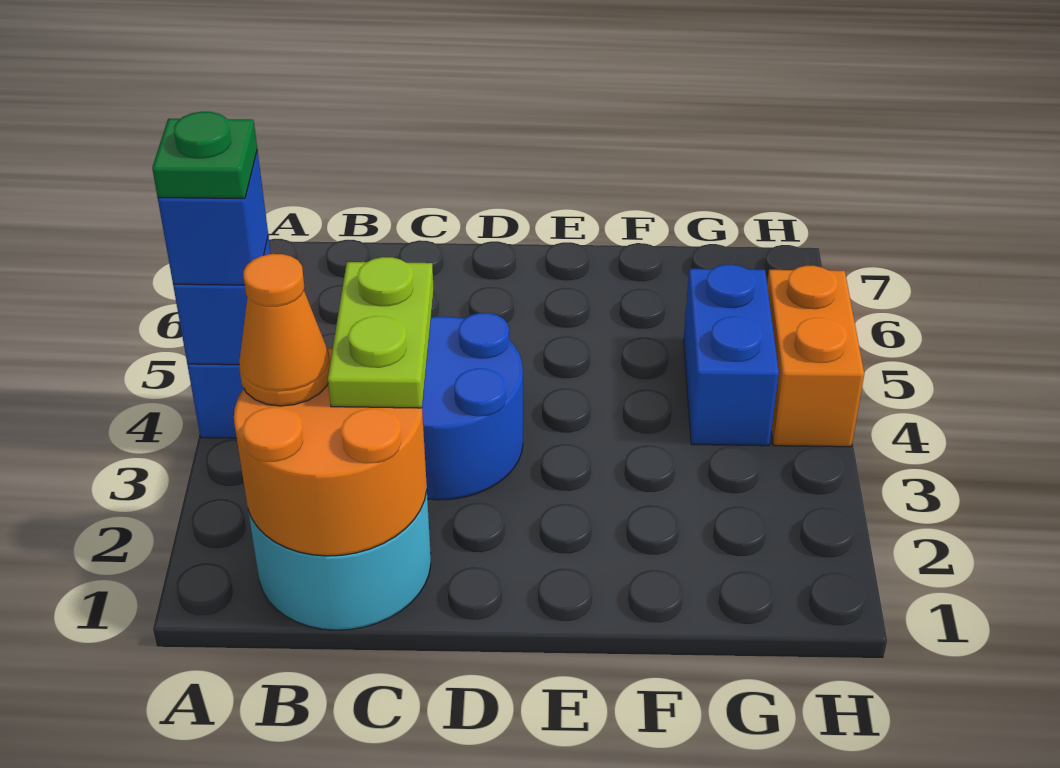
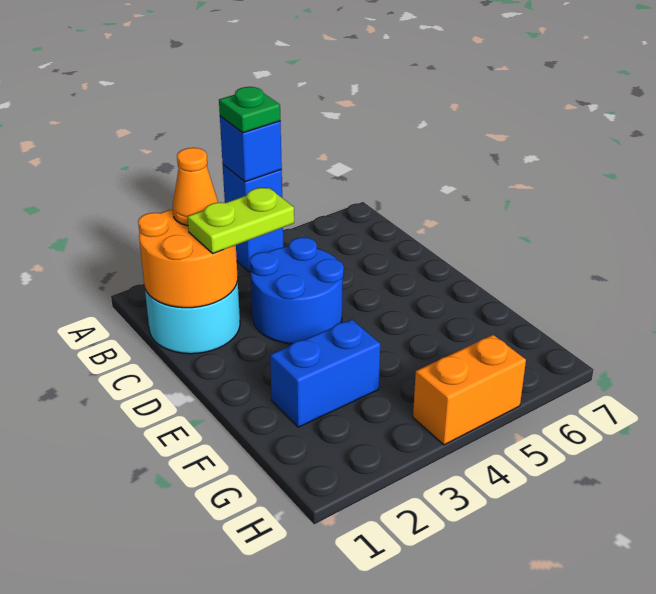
blue 1x2 brick [684,265,779,446] -> blue 1x2 brick moved to [270,319,380,427]

